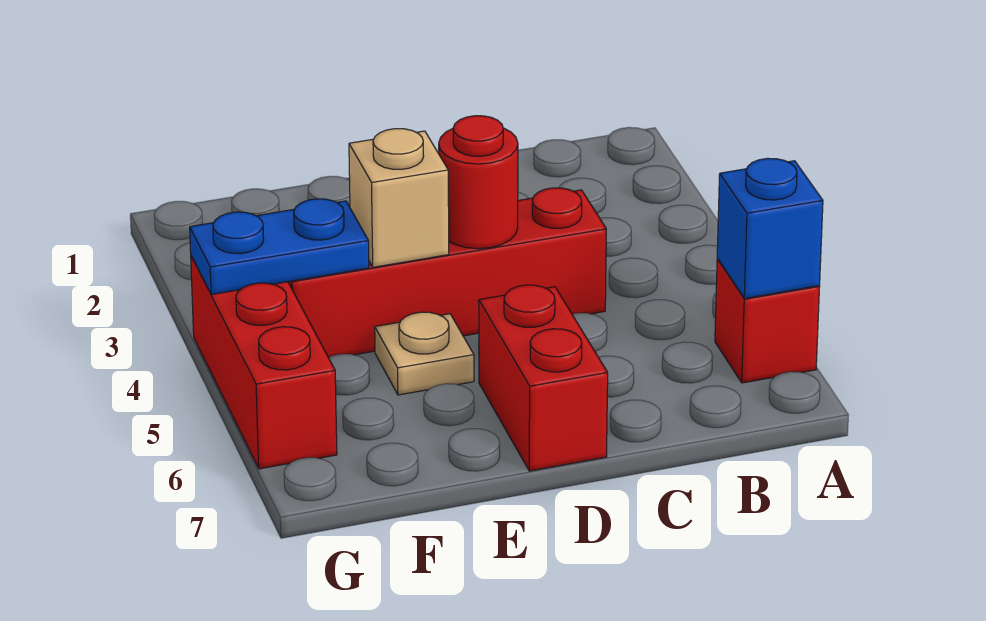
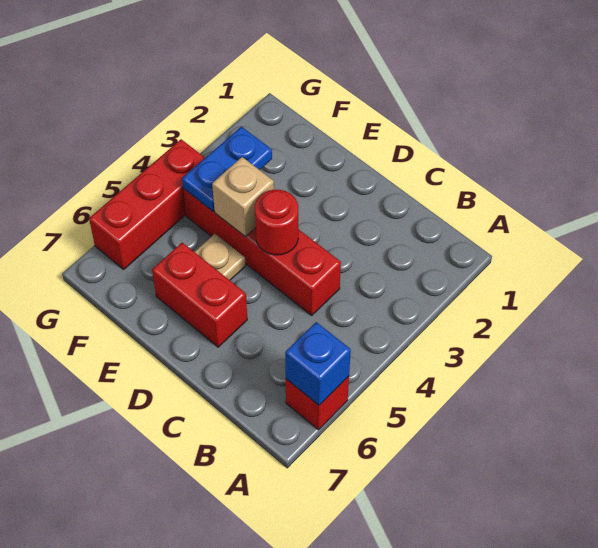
red 1x2 brick [479,285,608,471] -> red 1x2 brick turned to [152,243,247,347]
blue 1x2 plate [190,199,369,295] -> blue 1x2 plate turned to [182,127,272,211]

